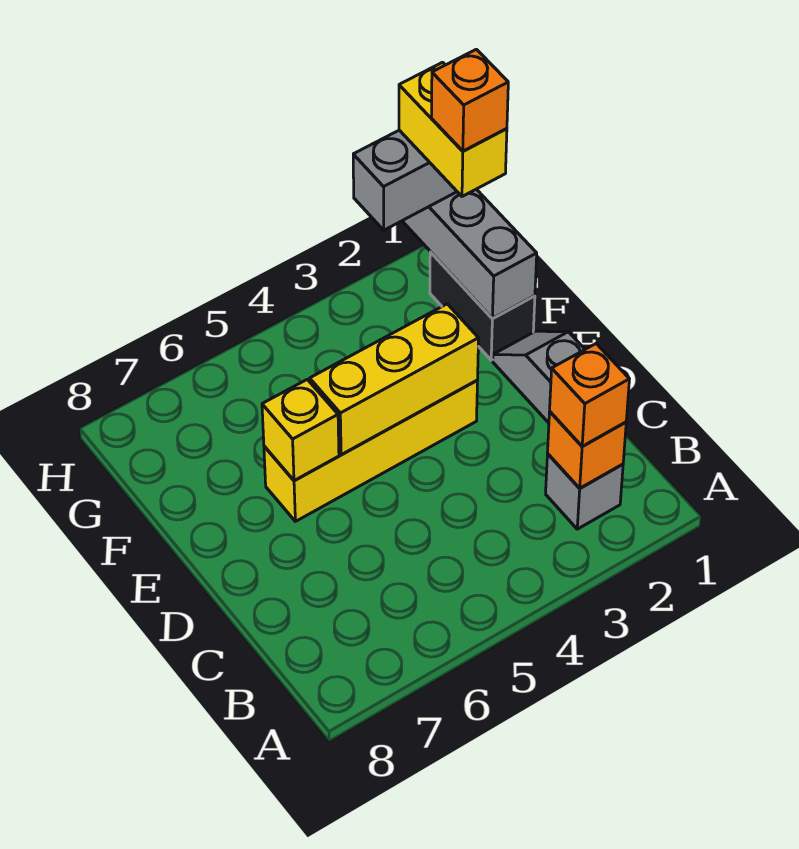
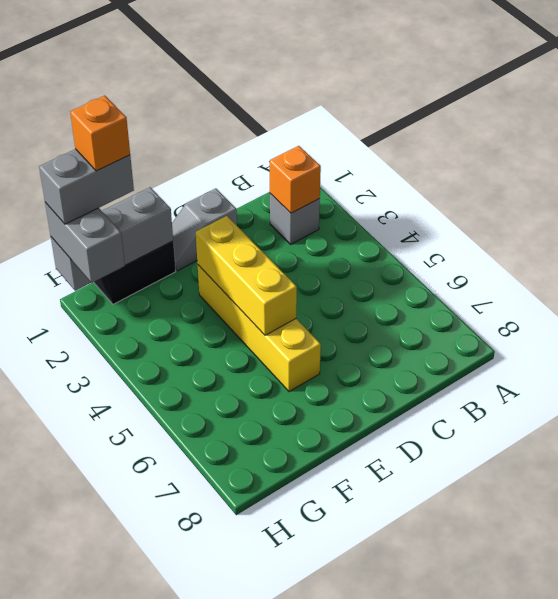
orange 1x1 brick [550,344,629,446] -> none
yellow 1x1 brick [262,380,339,481] -> none
yellow 1x2 brick [399,62,507,196] -> grey 1x2 brick [39,149,134,224]

